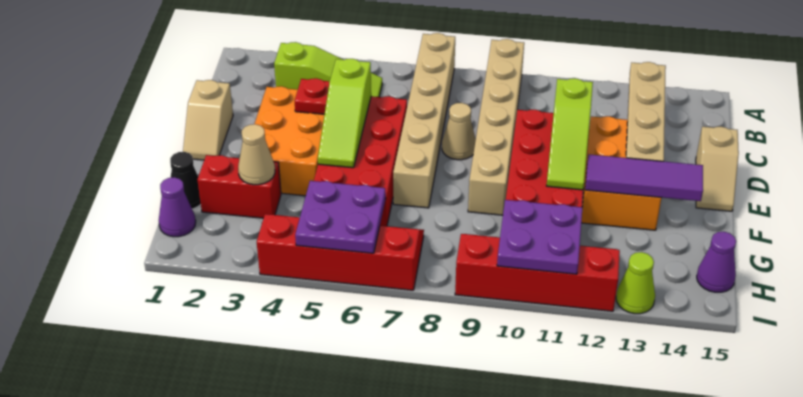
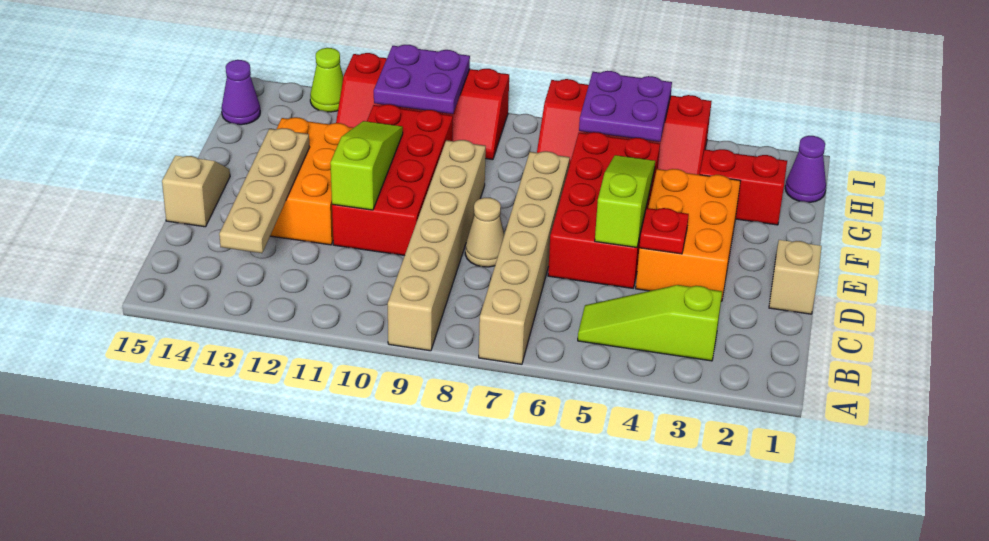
purple 1x3 tile [585,154,703,201] -> none
black 1x1 cone [170,152,201,209] -> none
tan 1x1 cone [238,124,275,185] -> none

